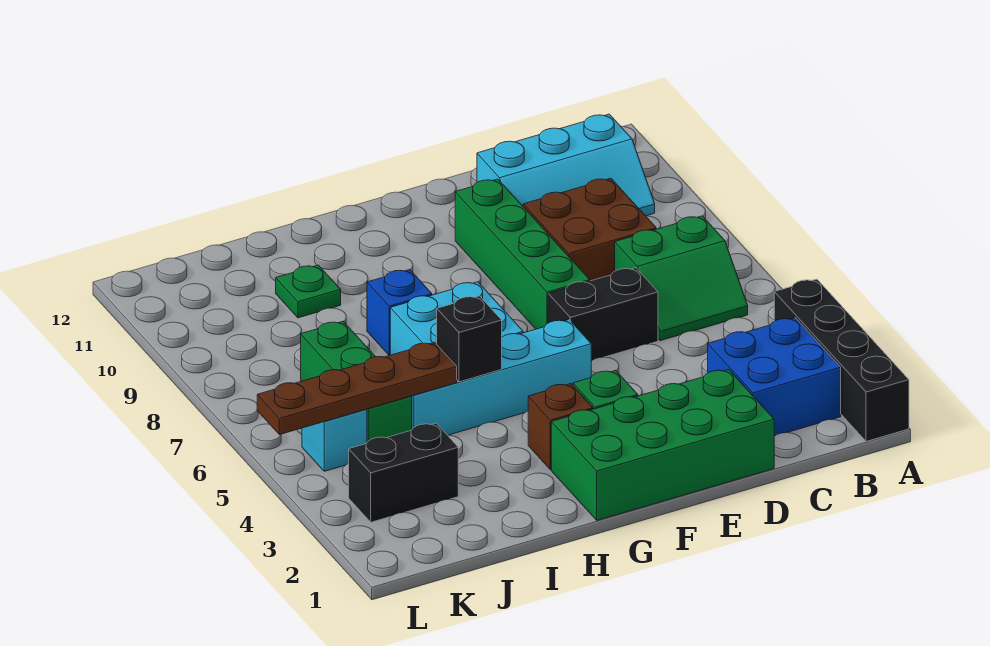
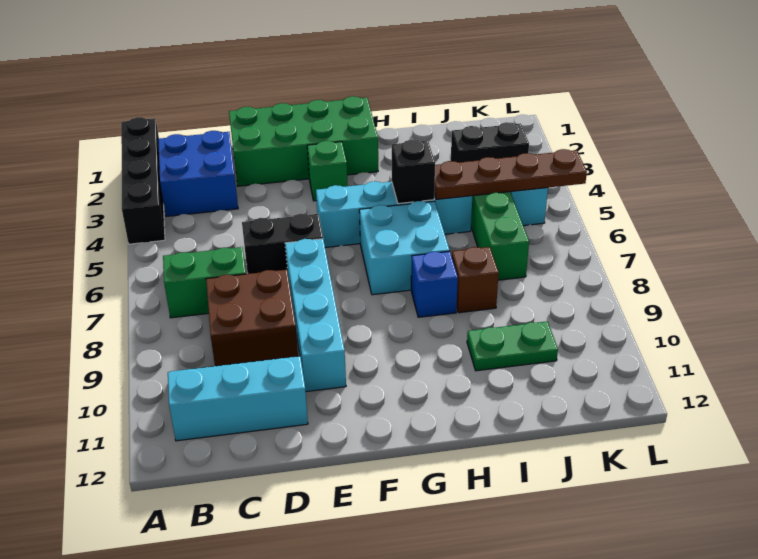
green 1x4 brick [455,179,590,329] -> cyan 1x4 brick [285,239,346,392]
brown 1x1 brick [528,384,593,470] -> brown 1x1 brick moved to [452,247,499,313]
green 1x1 plate [276,265,341,318] -> green 1x2 plate [467,321,558,371]

